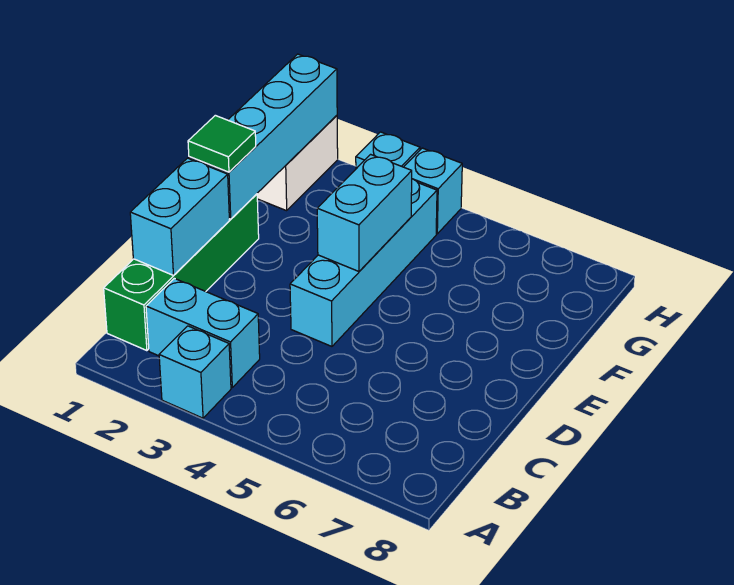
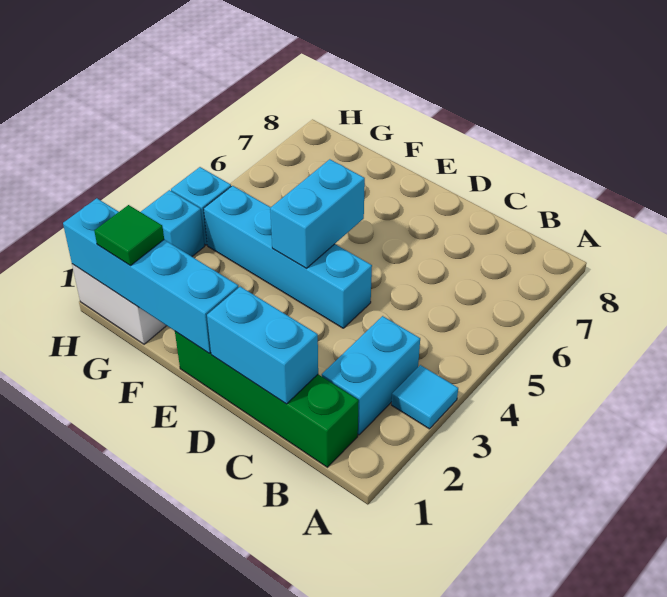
cyan 1x1 brick [159,326,231,418] -> cyan 1x1 tile [392,365,458,429]
green 1x1 tile [188,115,256,172] -> green 1x1 tile moved to [94,205,164,265]
cyan 1x2 brick [317,154,412,271] -> cyan 1x2 brick turned to [270,159,365,268]

